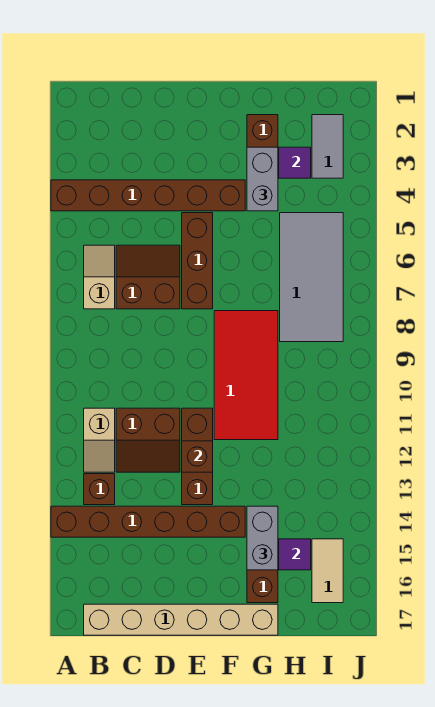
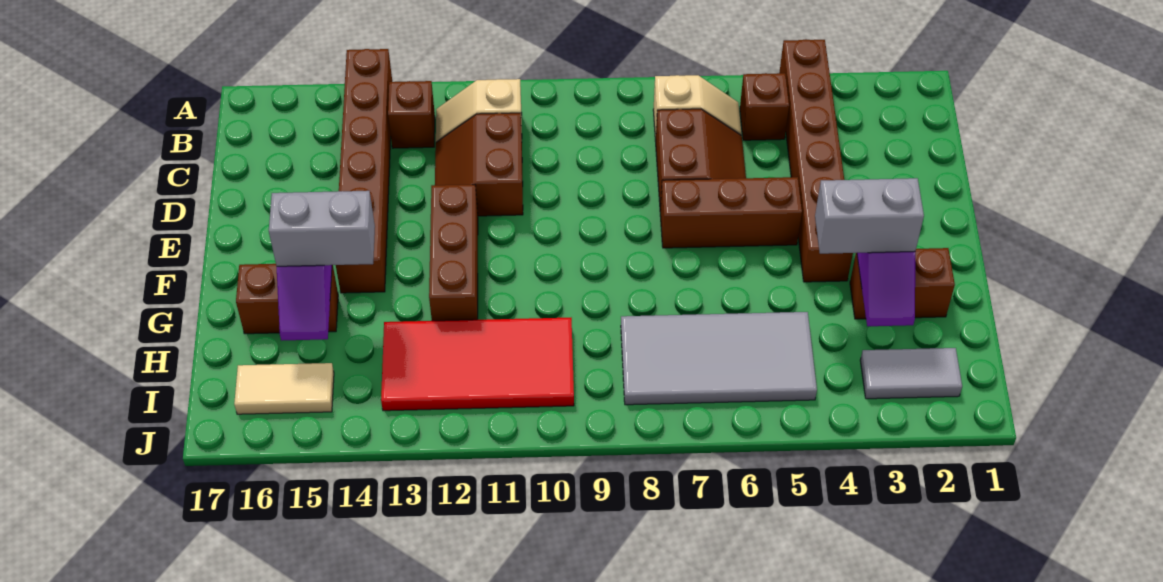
tan 1x6 brick [84,604,278,635] -> none
brown 1x3 brick [182,408,213,505] -> brown 1x3 brick turned to [429,185,478,321]
brown 1x1 brick [182,441,213,472] -> brown 1x1 brick moved to [740,73,789,140]
red 2x4 tile [214,311,278,440] -> red 2x4 tile moved to [381,318,574,411]

